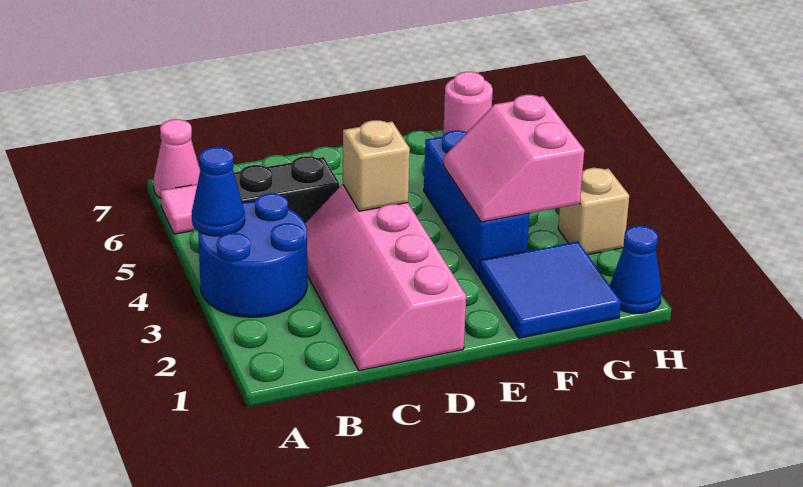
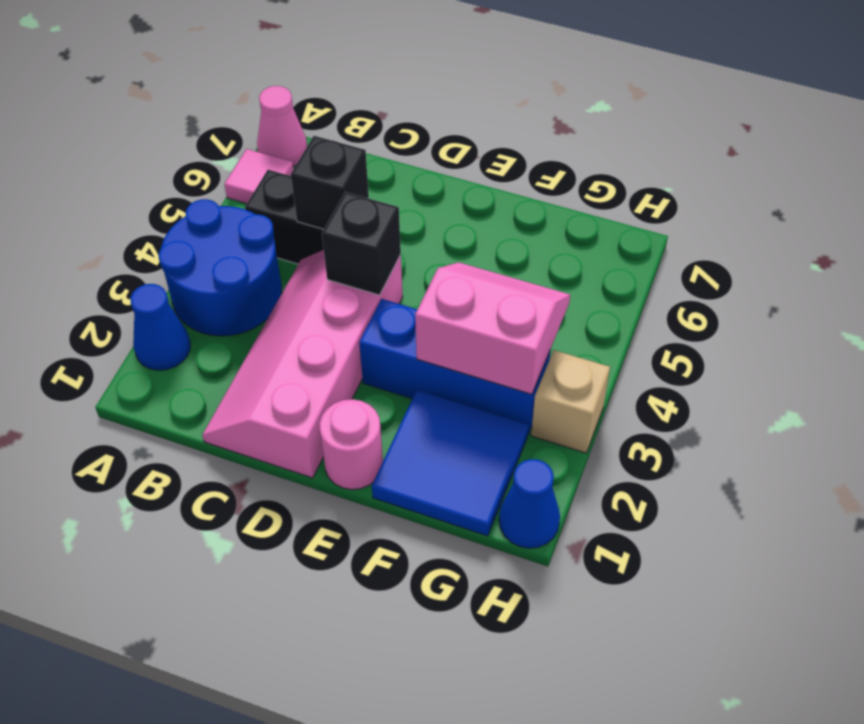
blue 1x1 cone [192,147,245,236] -> blue 1x1 cone moved to [130,284,190,370]
none -> black 1x1 brick [291,136,369,229]
tan 1x1 brick [343,120,410,211] -> black 1x1 brick [322,192,401,295]
blue 1x3 brick [424,131,530,276] -> blue 1x3 brick turned to [359,299,551,434]
pink 2x2 slope [444,95,584,222] -> pink 2x2 slope turned to [415,262,570,394]
pink 1x1 round brick [443,72,493,135] -> pink 1x1 round brick moved to [319,399,383,490]

